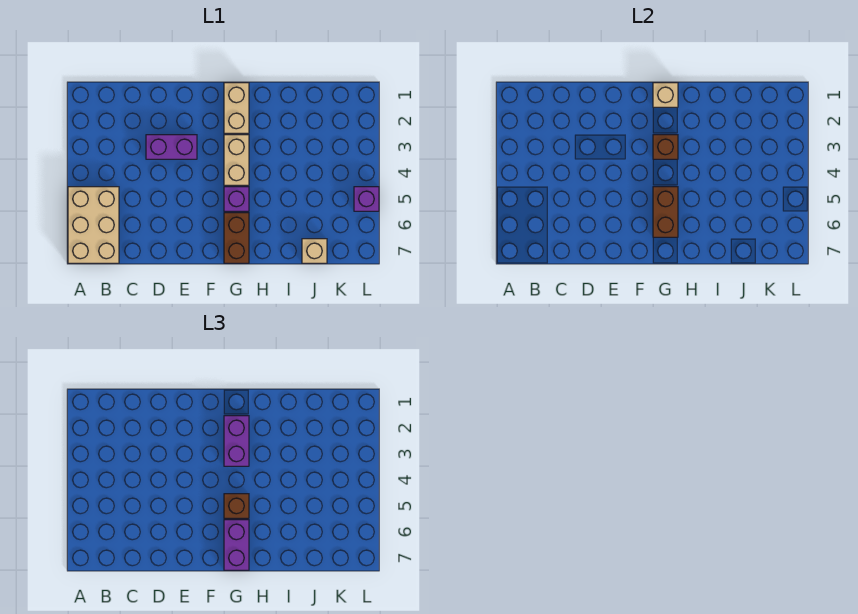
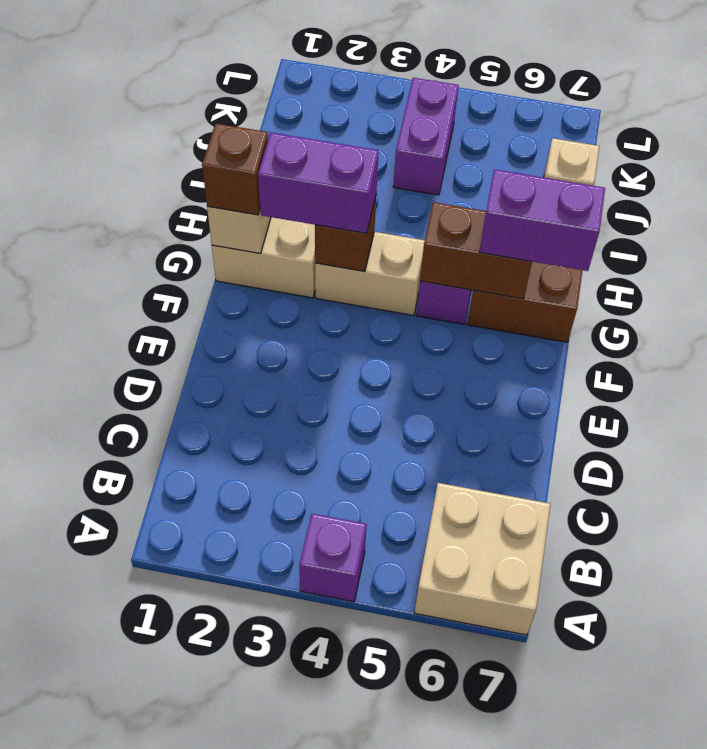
tan 2x3 brick [68,187,119,263] -> tan 2x2 brick [414,483,551,635]
purple 1x2 brick [146,135,197,159] -> purple 1x2 brick moved to [393,78,459,195]
brown 1x1 brick [224,494,249,518] -> brown 1x1 brick moved to [202,123,268,215]
purple 1x1 brick [354,187,379,211] -> purple 1x1 brick moved to [299,514,367,602]

